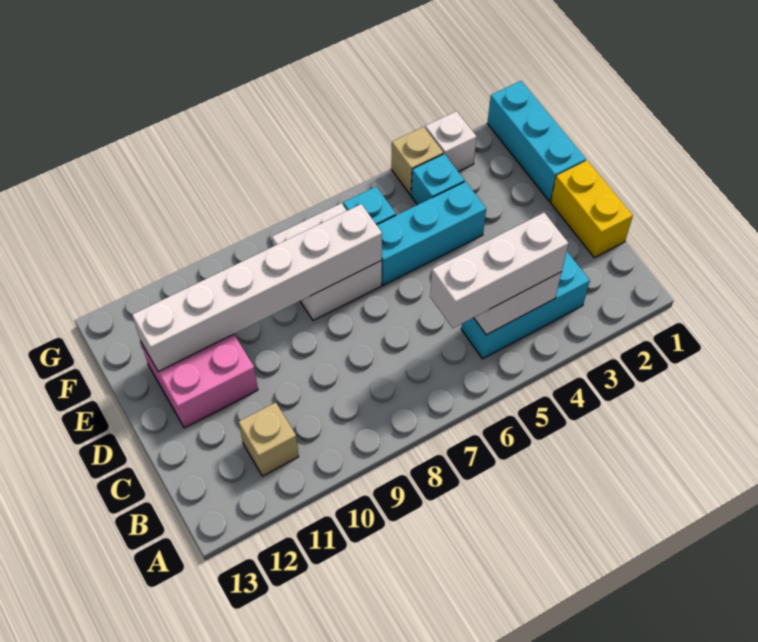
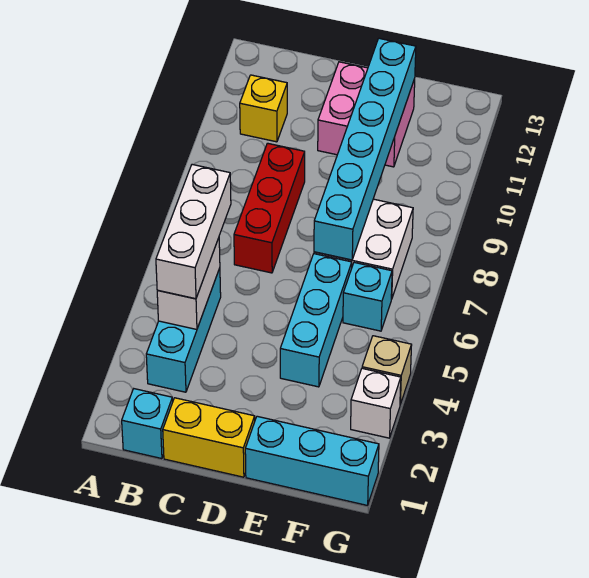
tan 1x1 brick [239,403,299,476] -> yellow 1x1 brick [240,75,287,142]
none -> red 1x3 brick [234,143,305,273]
white 1x6 brick [132,204,382,372] -> cyan 1x6 brick [314,38,416,260]
cyan 1x1 brick [411,154,465,205] -> cyan 1x1 brick moved to [122,389,173,459]

